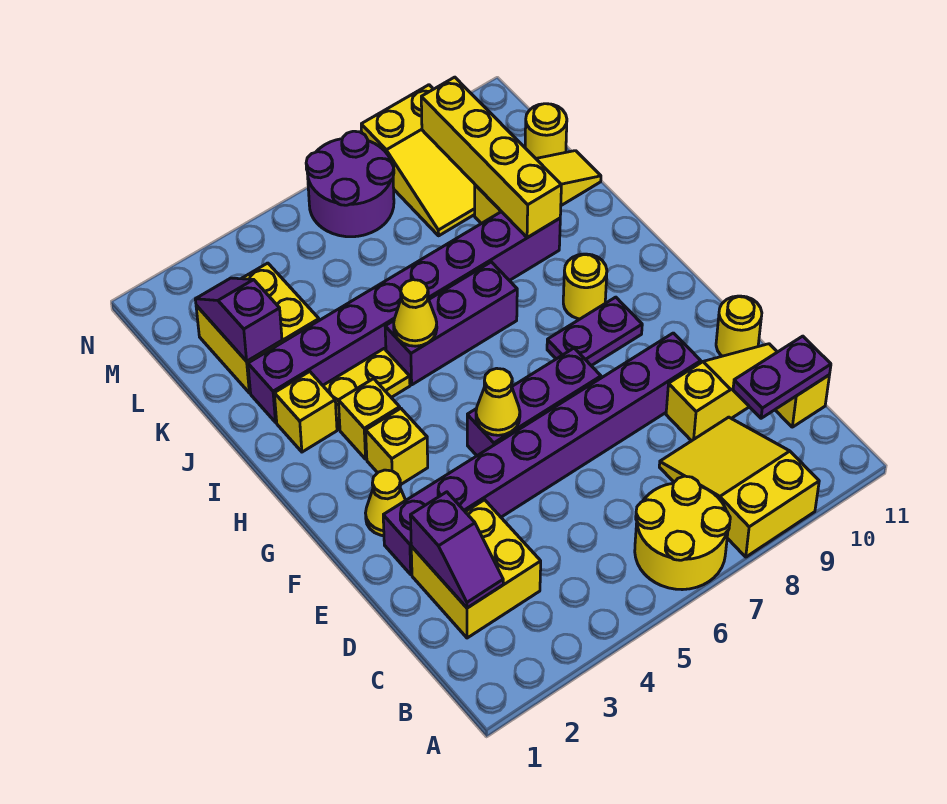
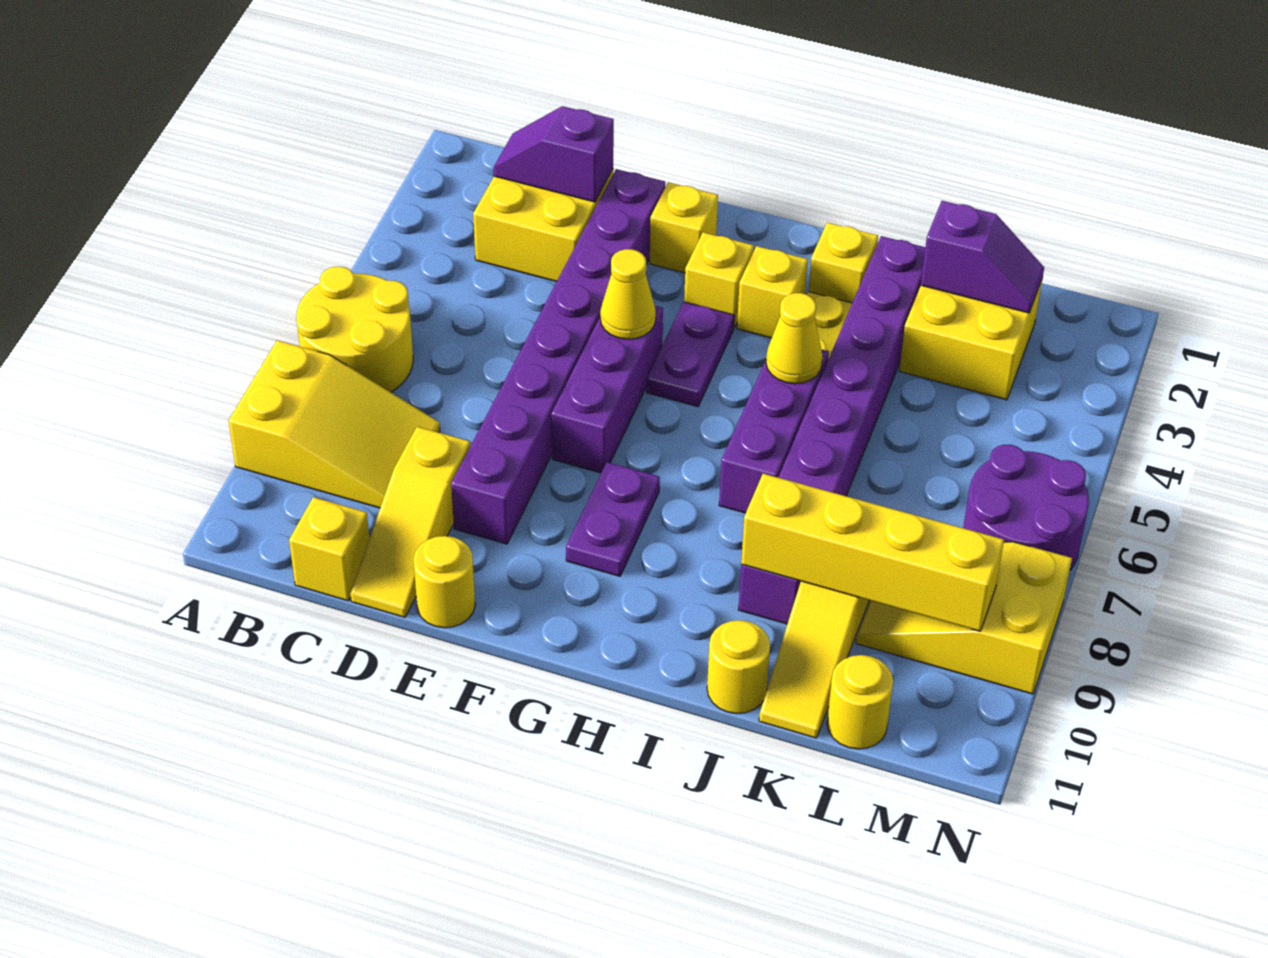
purple 1x2 plate [733,336,831,418] -> purple 1x2 plate moved to [647,302,734,407]
yellow 1x1 cone [366,470,406,536] -> yellow 1x1 brick [650,182,718,273]
yellow 1x1 round brick [563,254,607,319] -> yellow 1x1 round brick moved to [707,620,770,714]

